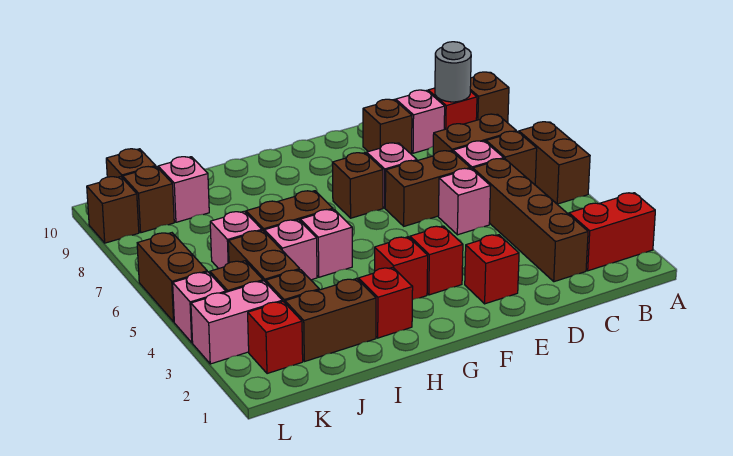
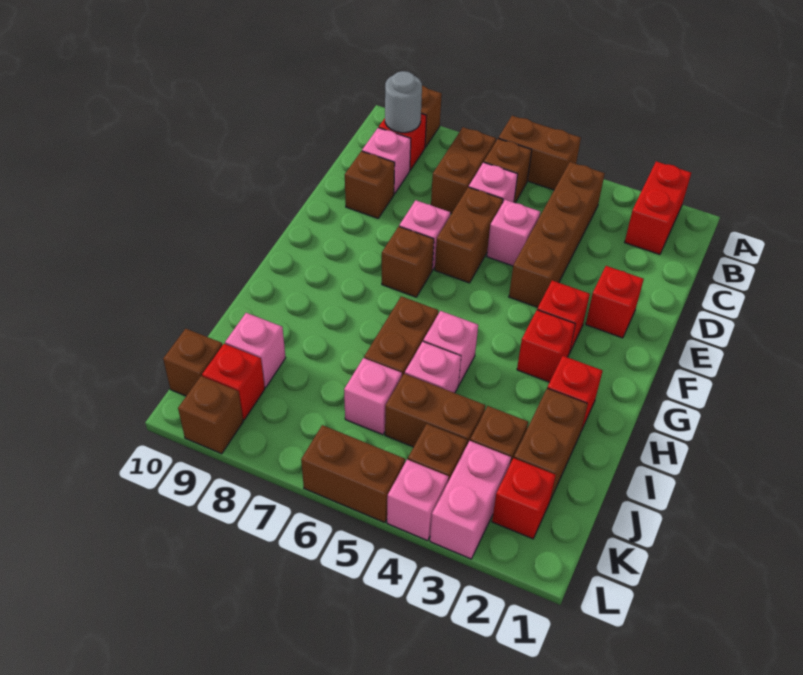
brown 1x4 brick [473,159,588,282] -> brown 1x4 brick turned to [509,162,605,307]
brown 1x1 brick [123,167,174,233] -> red 1x1 brick [202,344,265,420]

